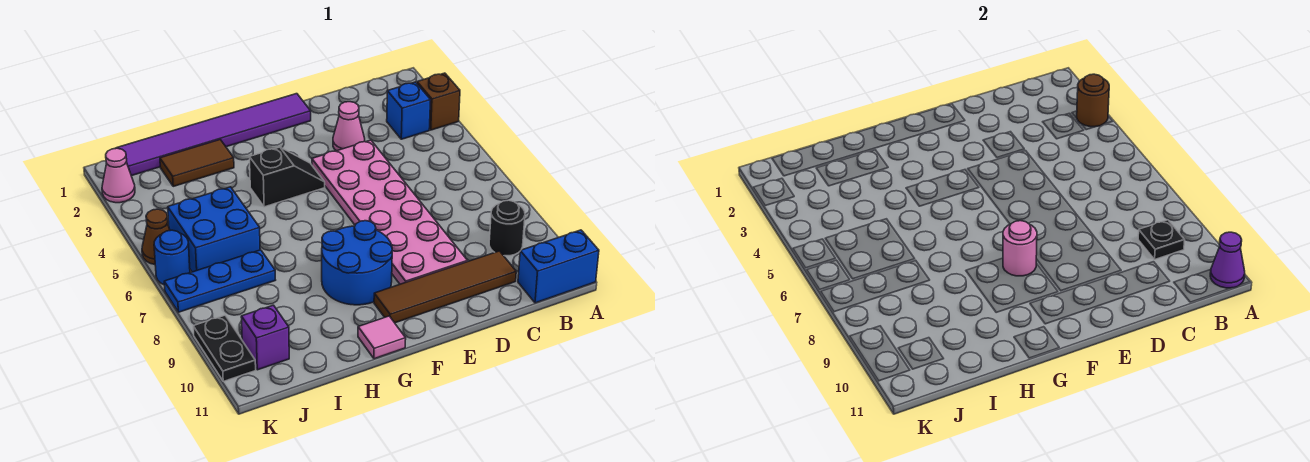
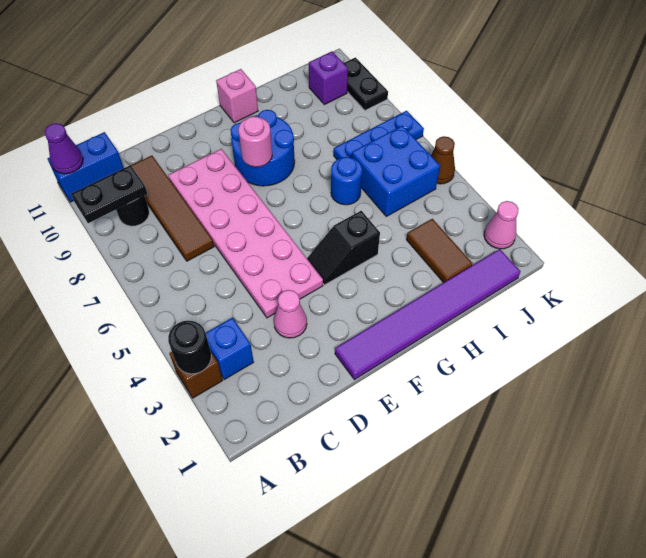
brown 1x1 round brick [1077,74,1109,127] -> black 1x1 round brick [168,321,211,374]
black 1x1 plate [1138,220,1185,259] -> black 1x2 plate [71,165,147,223]
brown 1x4 tile [374,251,516,323] -> brown 1x4 tile turned to [131,156,214,261]
pink 1x1 tile [358,316,406,359] -> pink 1x1 brick [216,69,258,123]
brown 1x2 tile [160,140,234,186] -> brown 1x2 tile turned to [406,219,473,283]
blue 1x1 round brick [154,230,190,285] -> blue 1x1 round brick moved to [331,157,362,205]

